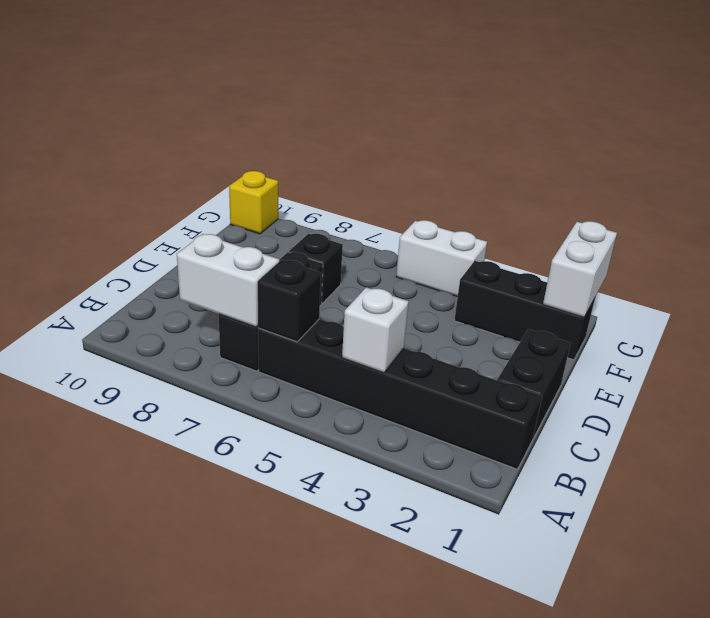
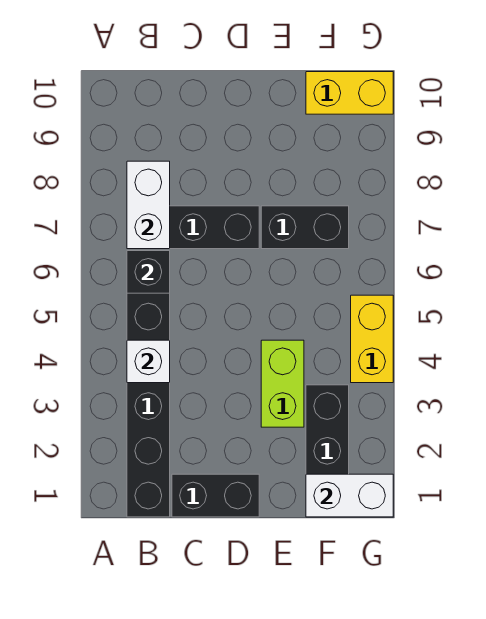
none -> lime 1x2 brick [261,340,304,427]
black 1x1 brick [289,234,343,303] -> black 1x2 brick [261,206,349,249]
white 1x2 brick [396,220,487,297] -> yellow 1x2 brick [351,295,393,383]
yellow 1x1 brick [229,171,278,234] -> yellow 1x2 brick [306,72,393,114]

